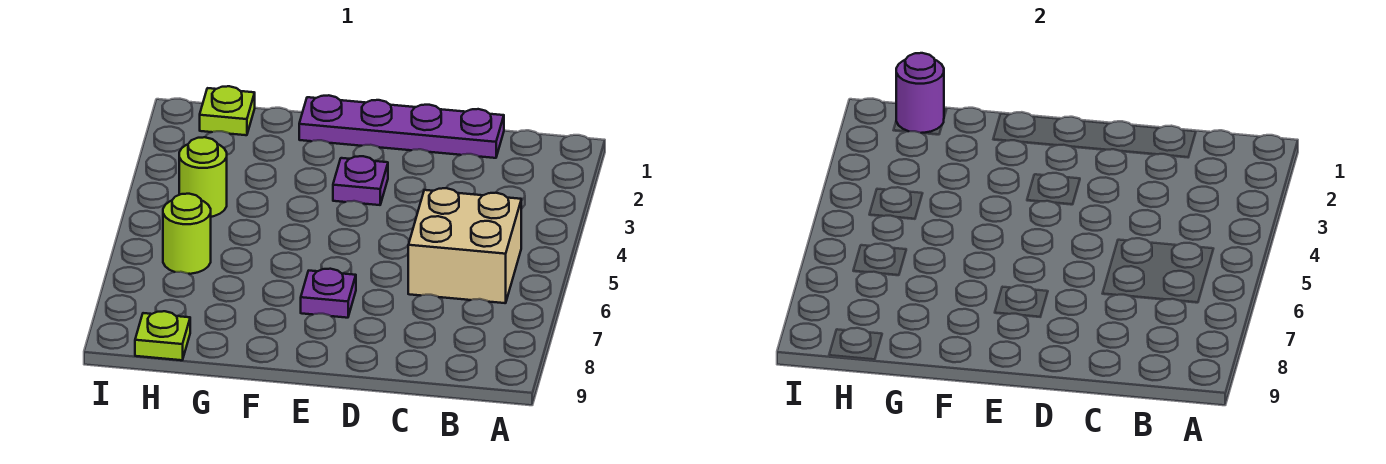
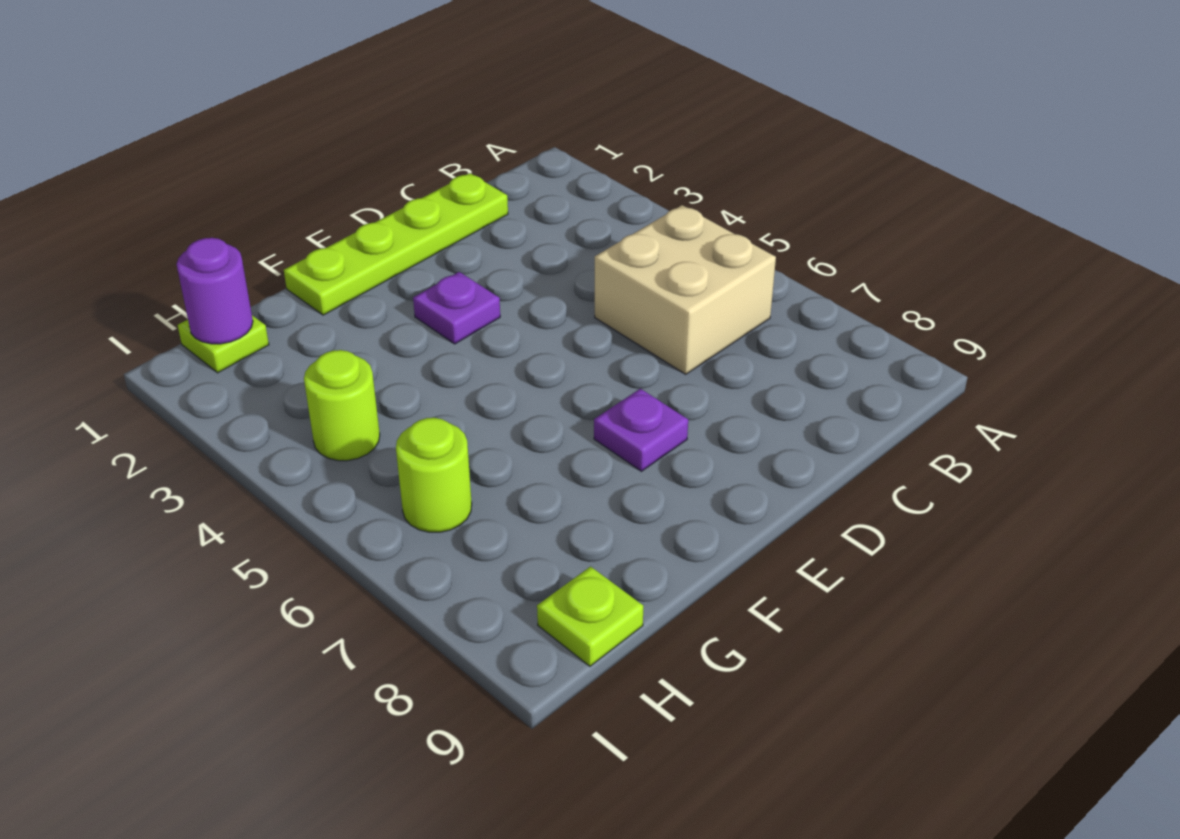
purple 1x4 plate [299,95,504,158] -> lime 1x4 plate [284,173,508,315]

